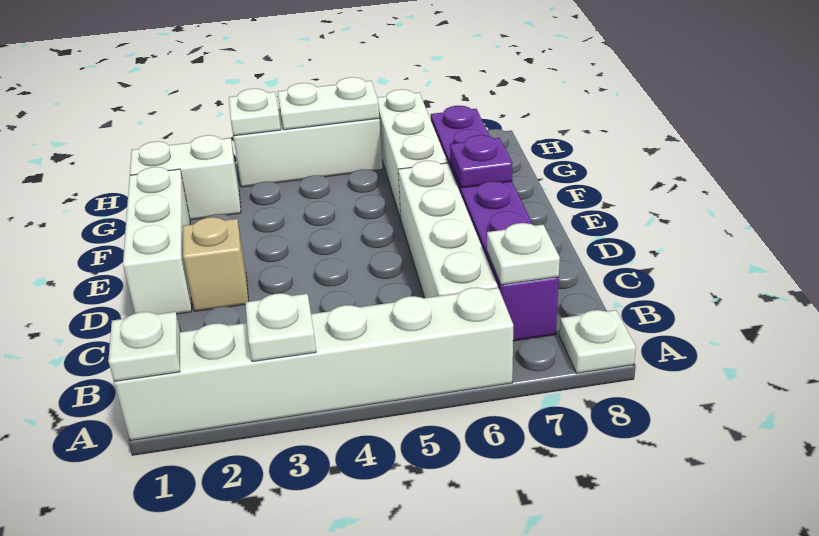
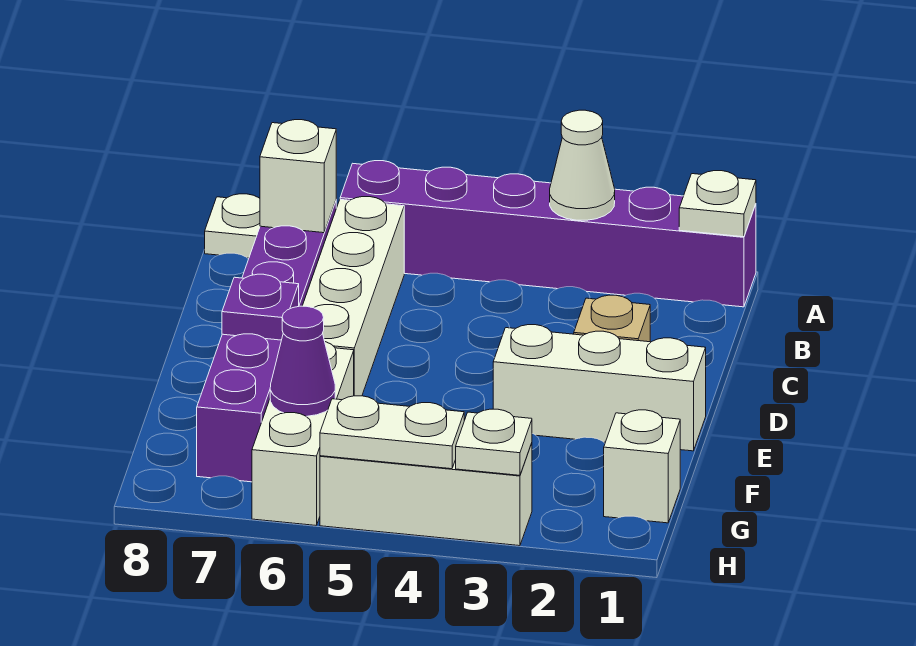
white 1x6 brick [114,287,513,441] -> purple 1x6 brick [340,161,756,307]
white 1x1 plate [245,293,316,362] -> white 1x1 cone [550,110,615,220]
white 1x1 plate [487,223,560,285] -> white 1x1 brick [260,120,336,233]
white 1x3 brick [123,167,192,314] -> white 1x3 brick turned to [493,325,706,451]
white 1x2 brick [130,135,241,220] -> white 1x1 brick [604,410,680,523]
none -> purple 1x1 cone [270,306,335,416]

